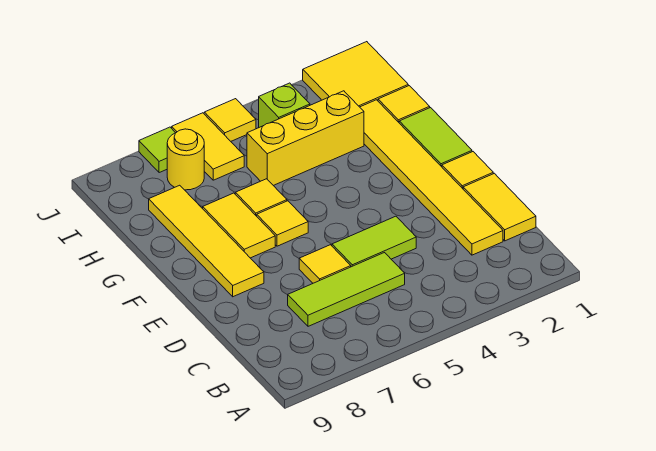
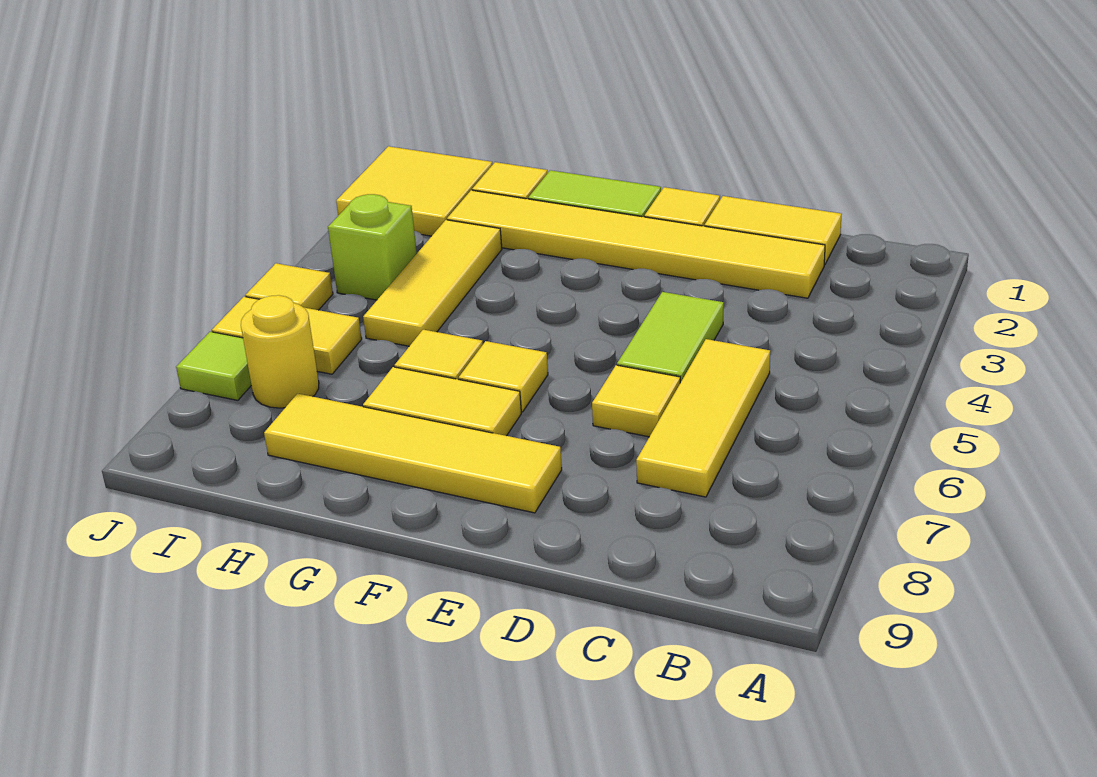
lime 1x3 tile [288,253,405,326] -> yellow 1x3 tile [636,339,770,497]
yellow 1x3 brick [247,91,364,186] -> yellow 1x3 tile [363,220,502,346]

